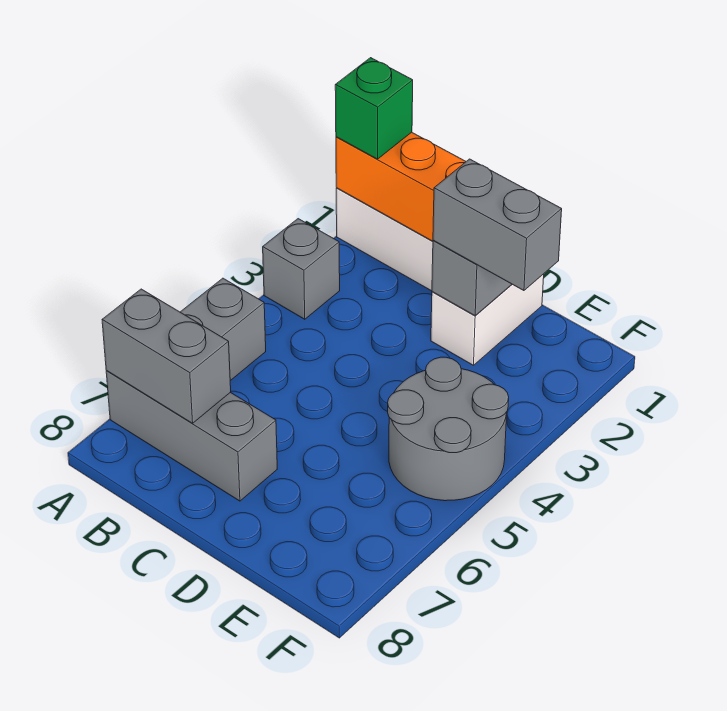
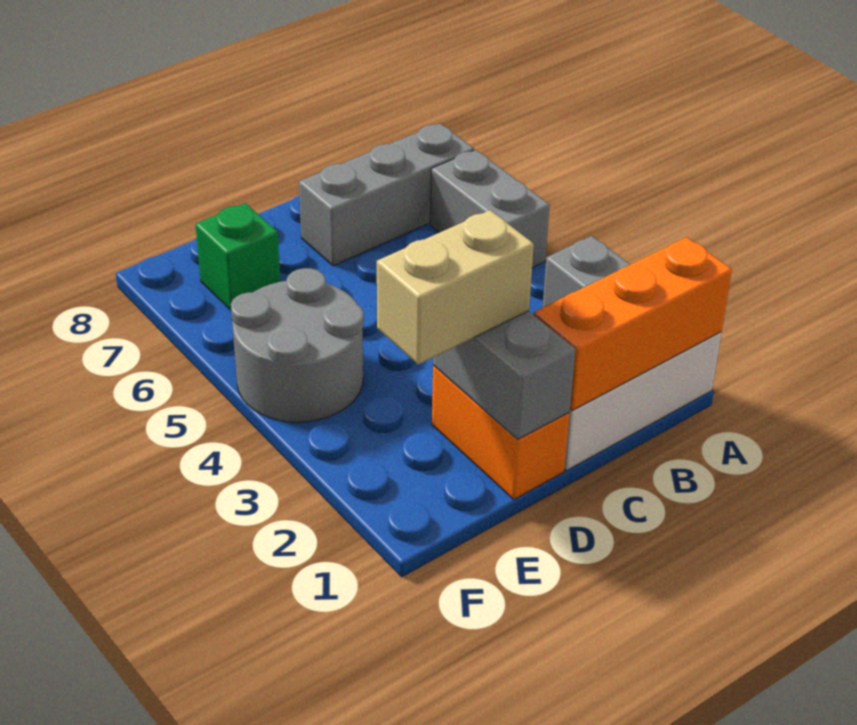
green 1x1 brick [335,58,413,159] -> green 1x1 brick moved to [195,203,280,310]
grey 1x2 brick [102,289,231,423] -> none
white 1x2 brick [431,274,544,365] -> orange 1x2 brick [432,365,570,499]
grey 1x2 brick [433,159,562,291] -> tan 1x2 brick [377,210,534,365]

